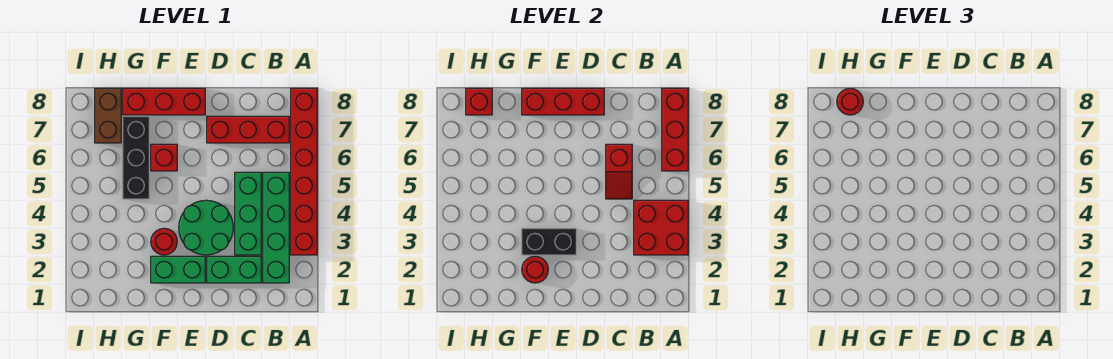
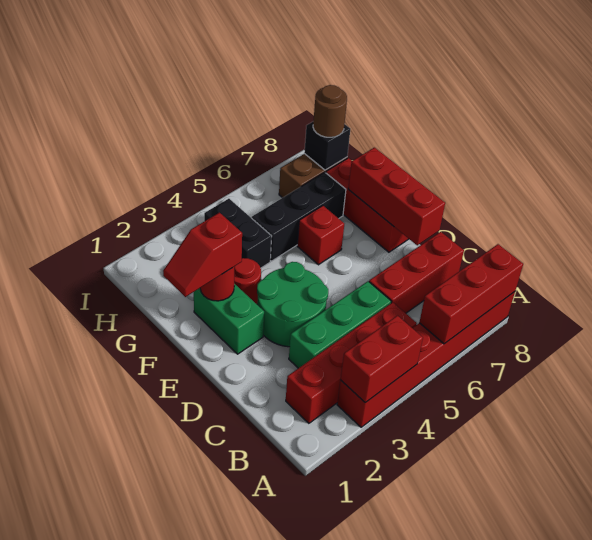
red 2x2 brick [634,200,688,255] -> red 1x2 brick [341,316,423,403]
green 1x4 brick [263,172,289,283] -> red 1x4 brick [286,302,417,423]
red 1x3 brick [207,116,289,143] -> red 1x3 brick turned to [369,232,464,313]
green 1x2 brick [207,256,261,283] -> none
red 1x2 slope [606,144,632,199] -> red 1x2 slope moved to [163,213,242,297]
black 1x2 brick [522,228,576,255] -> black 1x2 brick moved to [204,199,272,268]
red 1x1 brick [466,88,492,115] -> black 1x1 brick [304,122,350,170]
red 1x1 round brick [837,88,863,115] -> brown 1x1 round brick [313,85,347,137]

